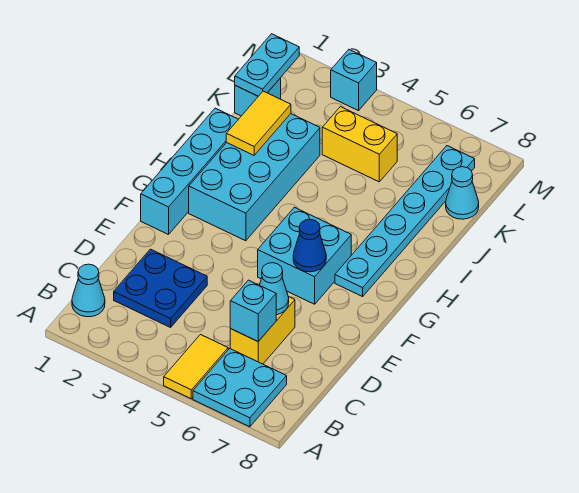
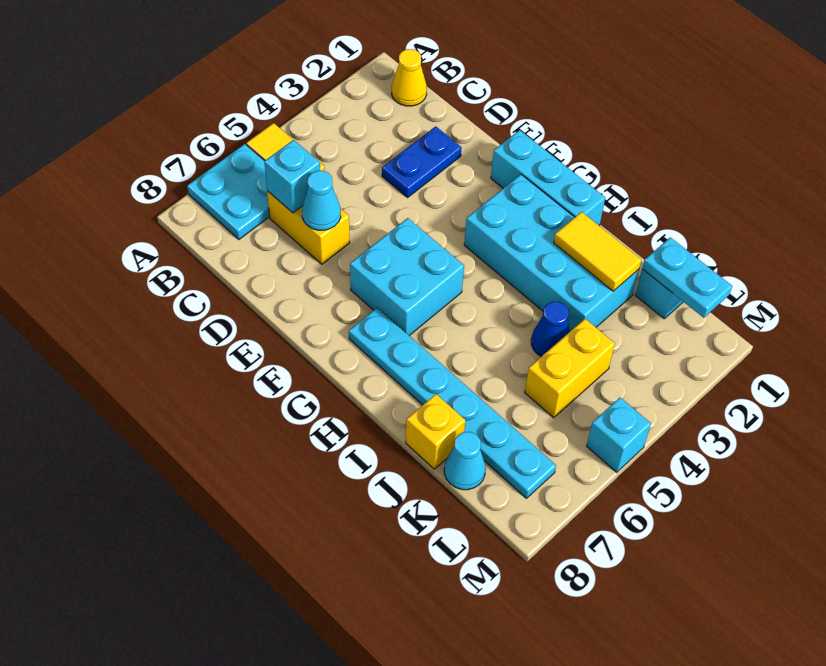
cyan 1x1 cone [72,264,105,317] -> yellow 1x1 cone [392,49,427,106]
blue 2x2 plate [114,249,207,327] -> blue 1x2 plate [382,126,462,197]
cyan 1x4 brick [141,108,238,235] -> cyan 1x3 brick [491,130,605,225]
blue 1x1 cone [293,219,326,272] -> blue 1x1 cone moved to [531,302,570,357]
none -> yellow 1x1 brick [406,394,465,469]
cyan 1x1 brick [331,50,377,111] -> cyan 1x1 brick moved to [587,397,651,472]

